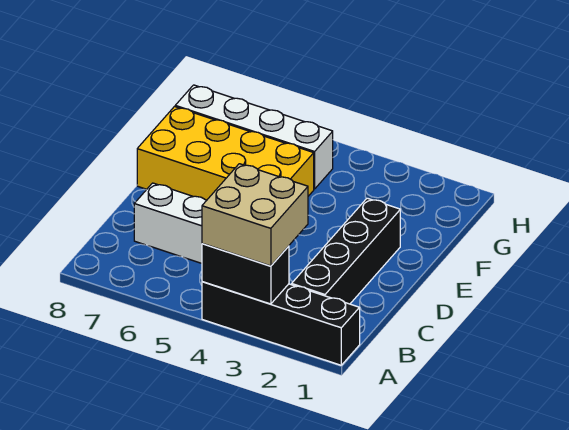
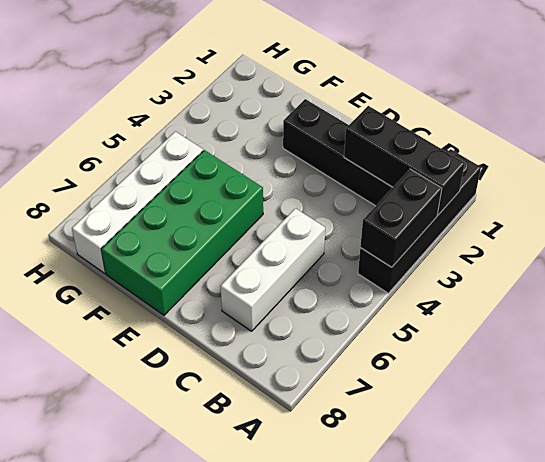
none -> black 1x3 brick [344,106,465,215]
tan 2x2 brick [202,164,308,266] -> none
yellow 2x4 brick [137,107,314,201] -> green 2x4 brick [101,150,263,315]

